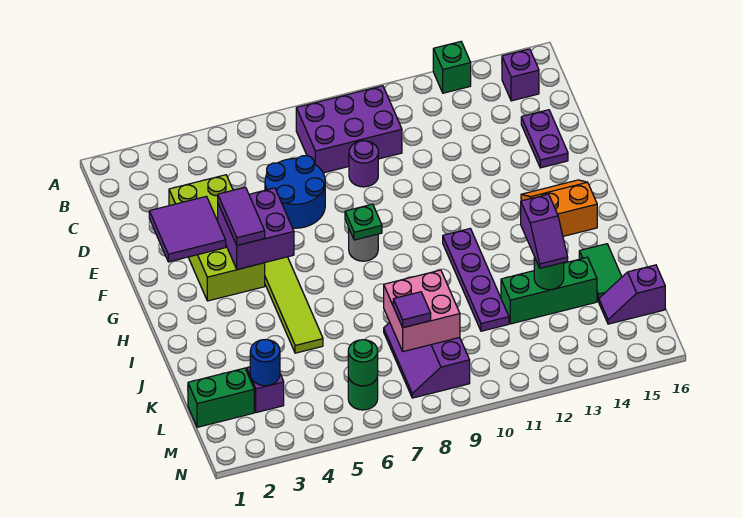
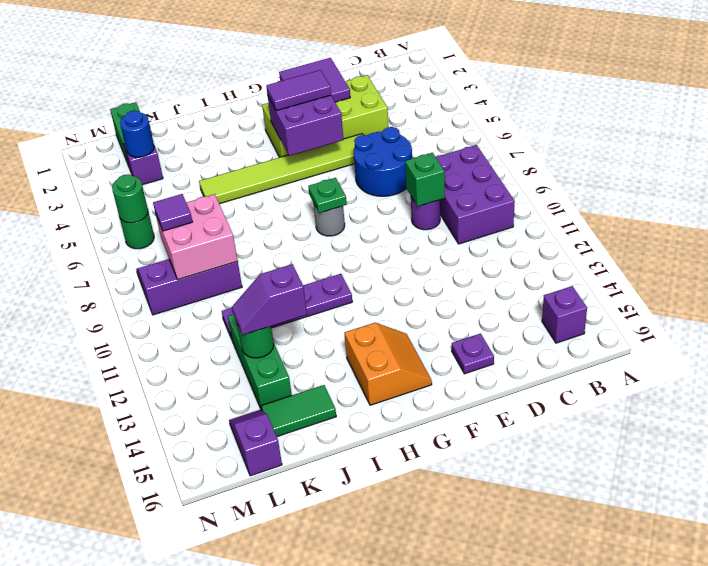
green 1x1 brick [433,42,471,93] -> green 1x1 brick moved to [405,153,445,206]
purple 1x2 plate [521,110,568,168] -> purple 1x1 plate [452,334,494,374]

